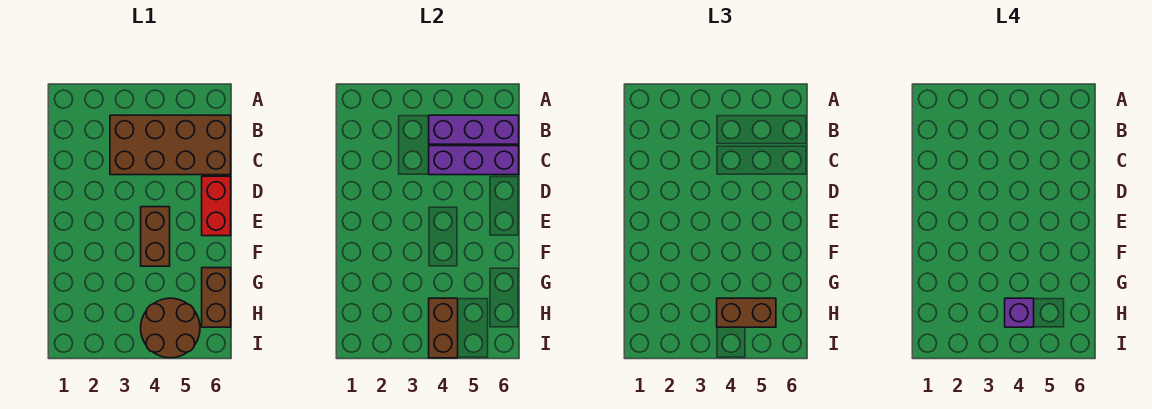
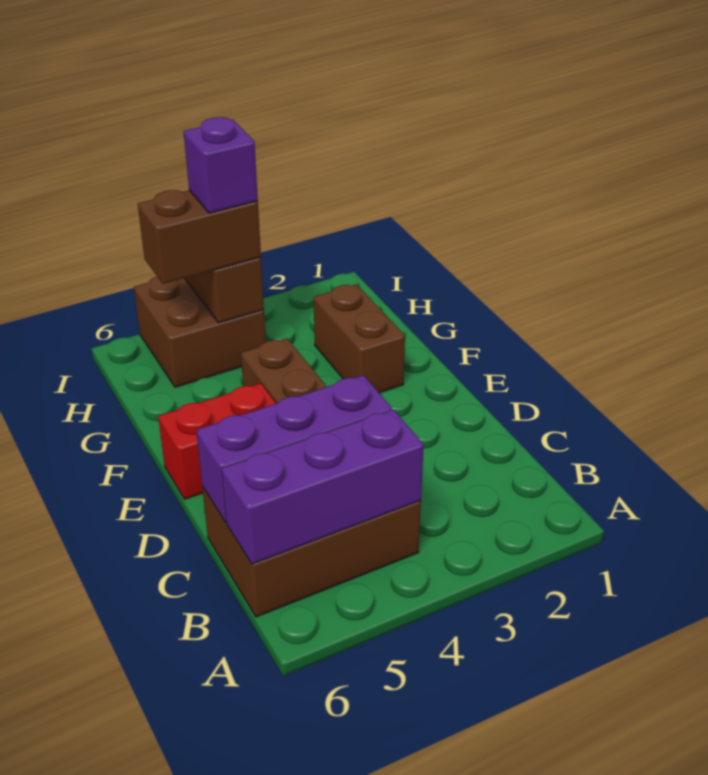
brown 2x4 brick [110,115,231,175] -> brown 2x3 brick [202,487,421,617]
red 1x2 brick [202,176,231,236] -> red 1x2 brick turned to [158,383,276,499]
brown 1x2 brick [202,268,231,327] -> brown 1x2 brick moved to [314,284,405,393]
brown 2x2 round brick [141,298,200,358] -> brown 2x2 brick [134,276,266,387]

